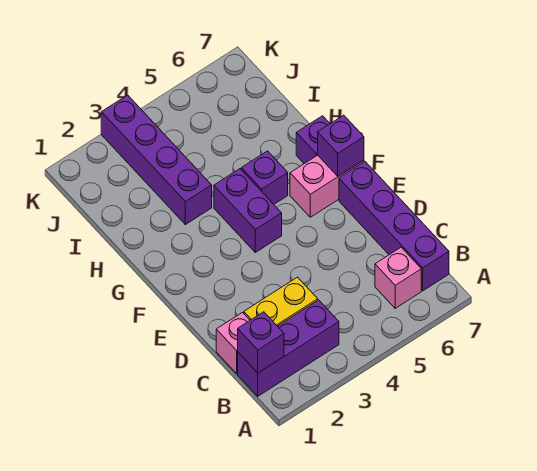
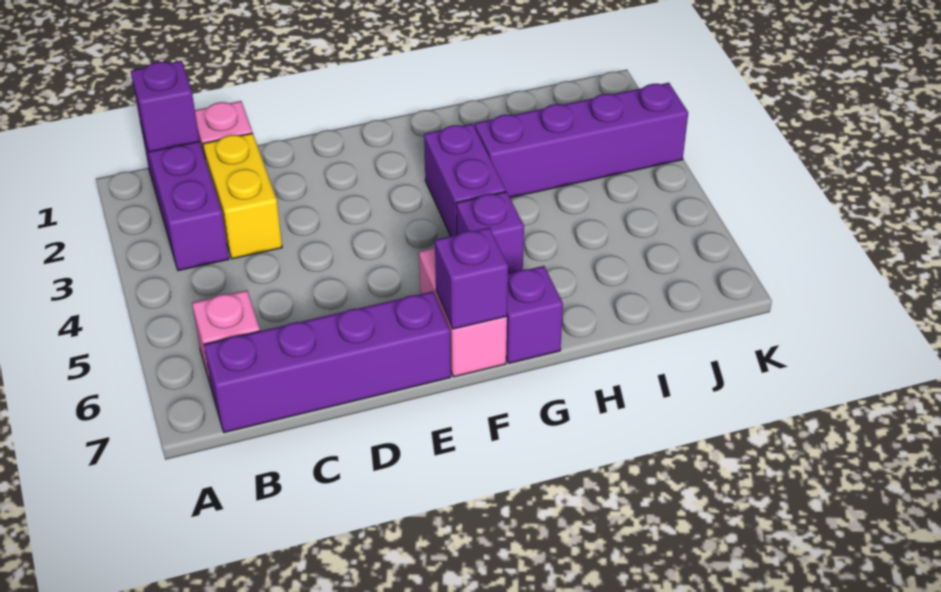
purple 1x2 brick [214,169,282,252] -> purple 1x2 brick turned to [424,124,506,236]

